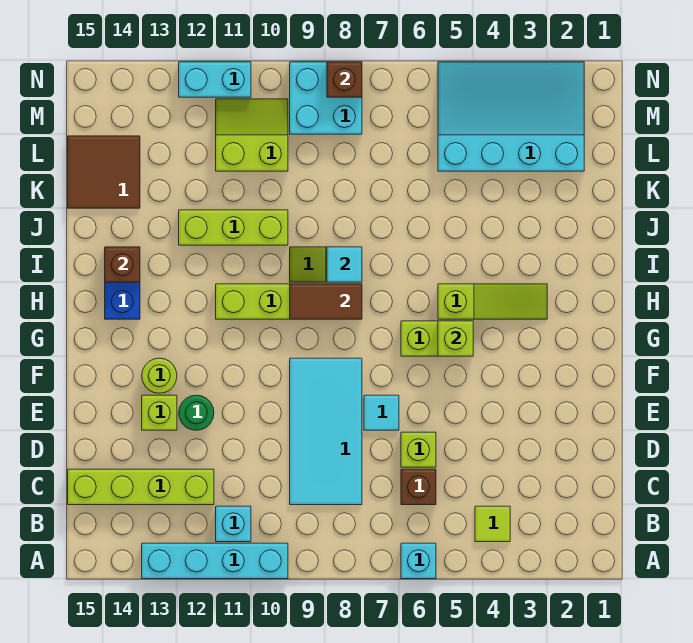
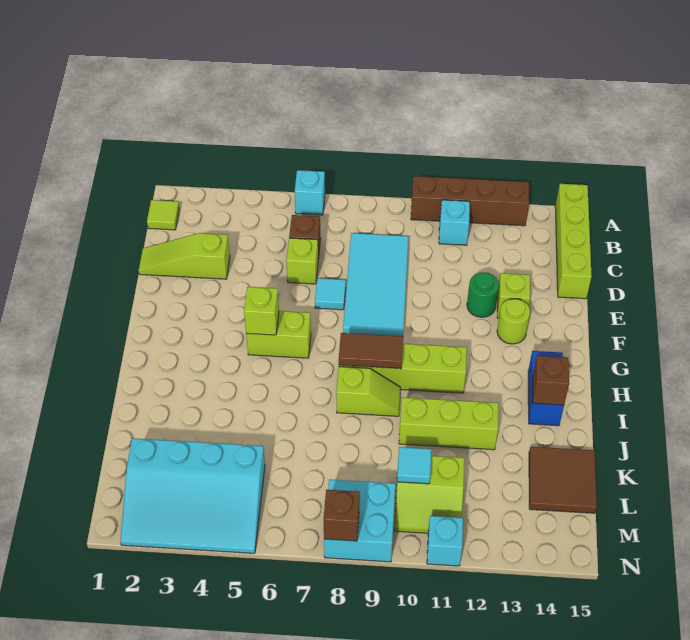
cyan 1x4 brick [142,543,288,579] -> brown 1x4 brick [411,176,529,226]
lime 1x1 tile [475,506,510,542] -> lime 1x1 tile moved to [147,200,179,230]
lime 1x4 brick [68,469,214,505] -> lime 1x4 brick turned to [555,184,592,299]
lime 1x3 slope [438,284,547,319] -> lime 1x3 slope moved to [139,233,230,279]
cyan 1x1 tile [327,247,362,282] -> cyan 1x1 tile moved to [397,447,431,484]
cyan 1x2 brick [179,62,251,97] -> cyan 1x1 brick [427,516,463,566]

